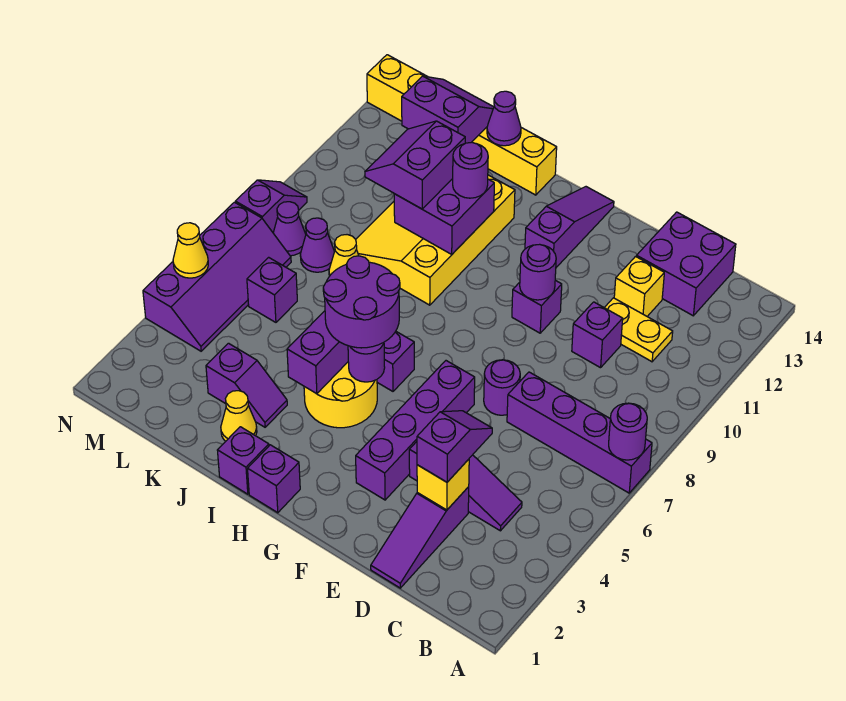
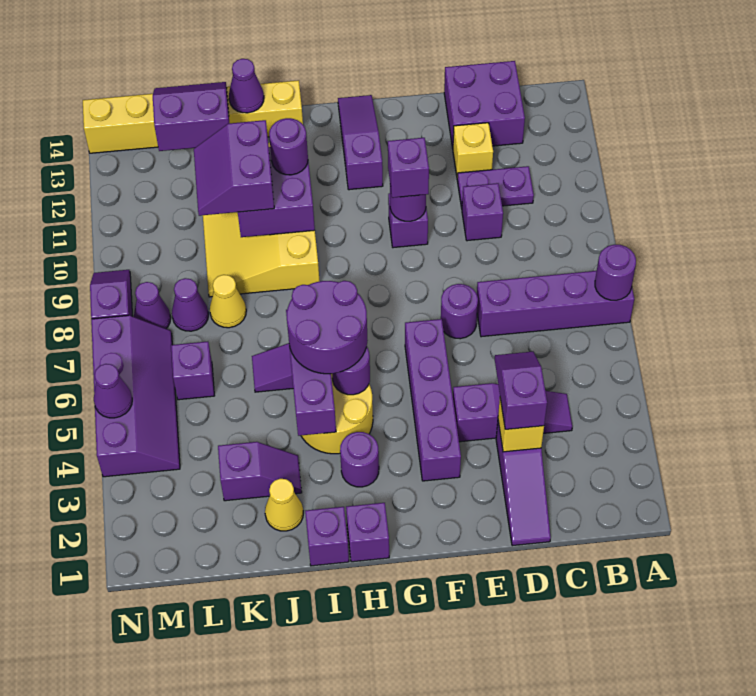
yellow 1x2 plate [604,298,673,362] -> purple 1x2 plate [457,166,534,208]
none -> purple 1x1 brick [388,138,429,198]
none -> purple 1x1 round brick [340,432,379,487]
yellow 1x1 cone [173,223,208,278] -> purple 1x1 cone [94,364,132,418]

